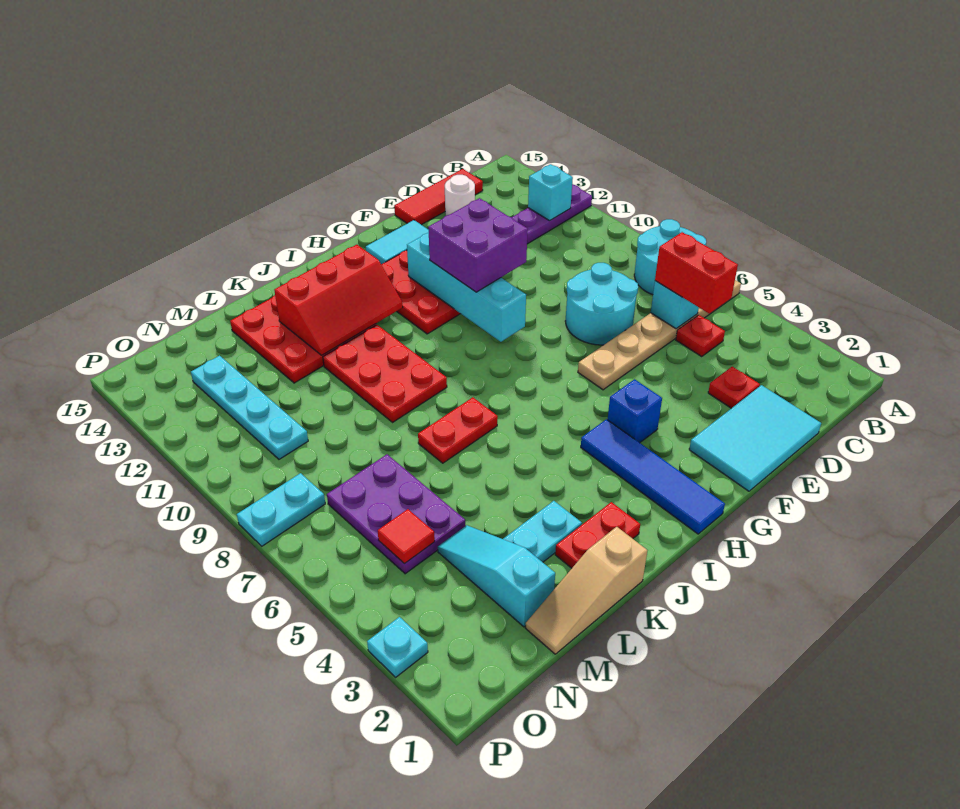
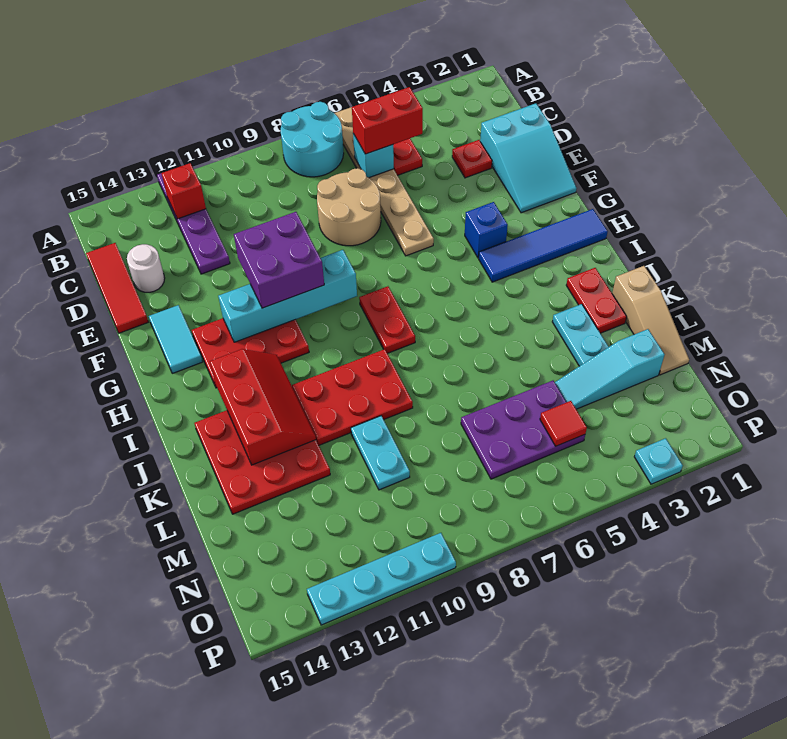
cyan 1x1 brick [528,164,573,221] -> red 1x1 brick [161,163,206,219]
cyan 2x3 tile [689,385,821,491] -> cyan 2x3 slope [480,103,577,213]
cyan 2x2 round brick [565,263,638,345] -> tan 2x2 round brick [317,168,381,246]
red 1x2 plate [418,397,498,463] -> red 1x2 plate moved to [359,286,415,353]
cyan 1x4 plate [191,356,308,459] -> cyan 1x4 plate moved to [307,533,456,625]
cyan 1x2 plate [237,473,325,546] -> cyan 1x2 plate moved to [351,416,410,490]

